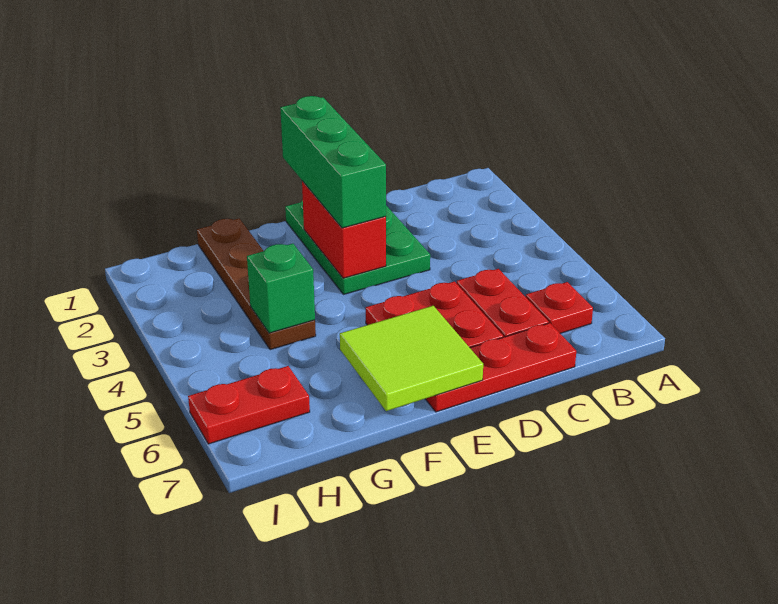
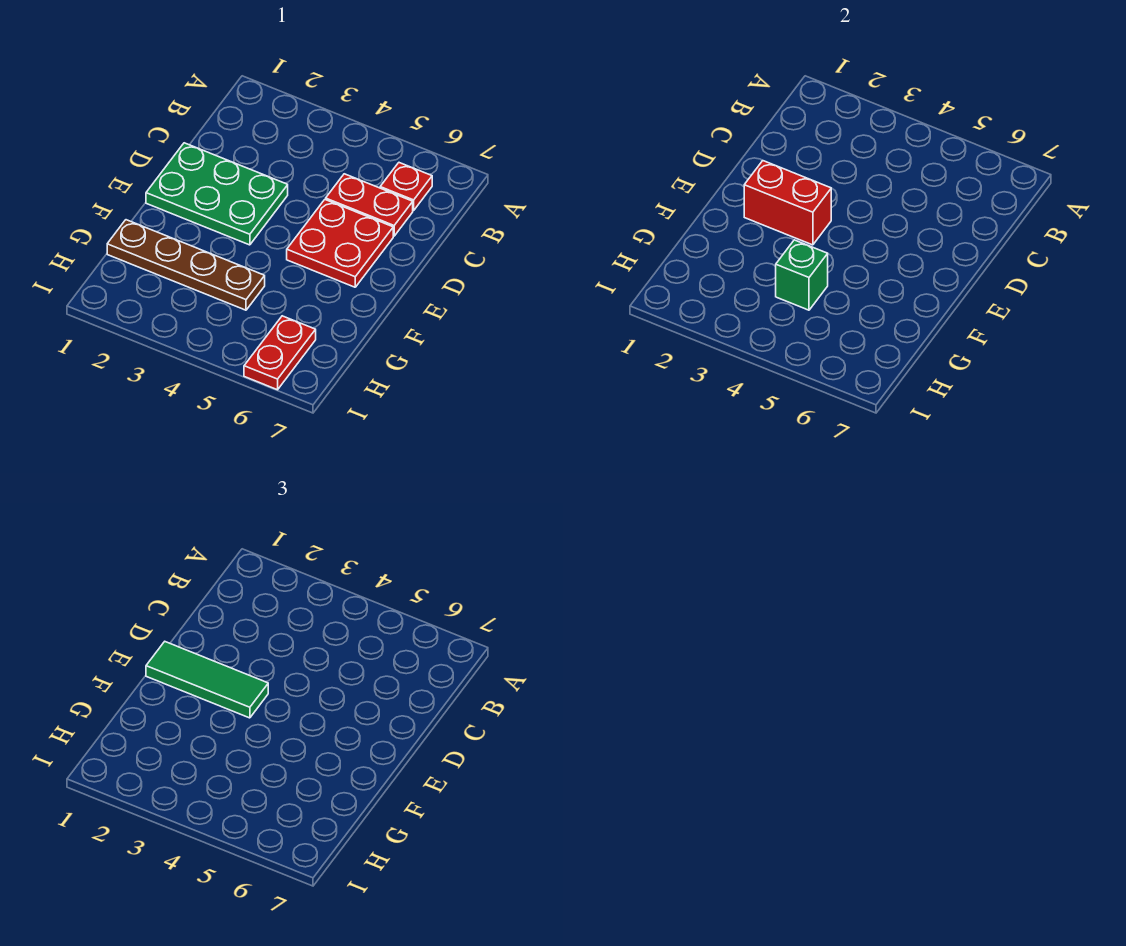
red 1x3 plate [426,323,576,412] -> none
green 1x3 brick [280,96,386,228] -> green 1x3 tile [146,642,268,718]
lime 2x2 tile [340,306,483,411] -> none

